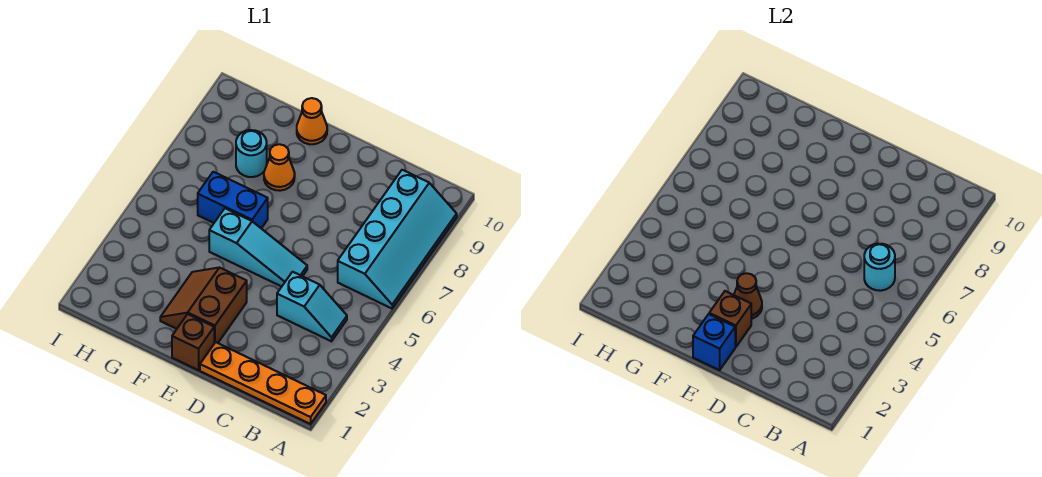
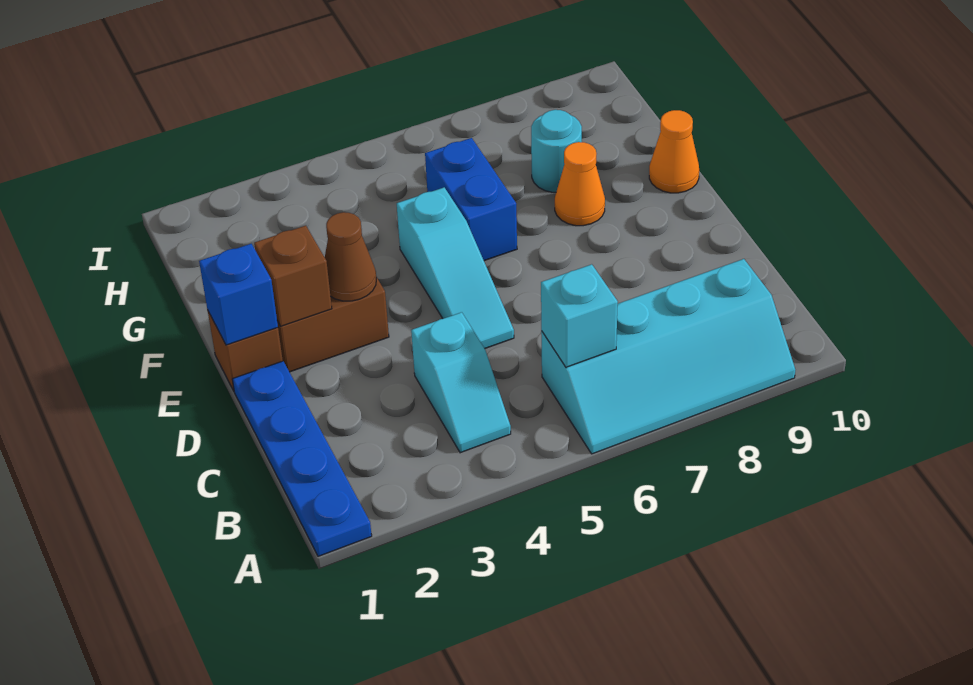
orange 1x4 plate [200,342,326,424] -> blue 1x4 plate [232,361,372,556]
cyan 1x1 round brick [864,244,895,291] -> cyan 1x1 brick [541,264,618,367]

